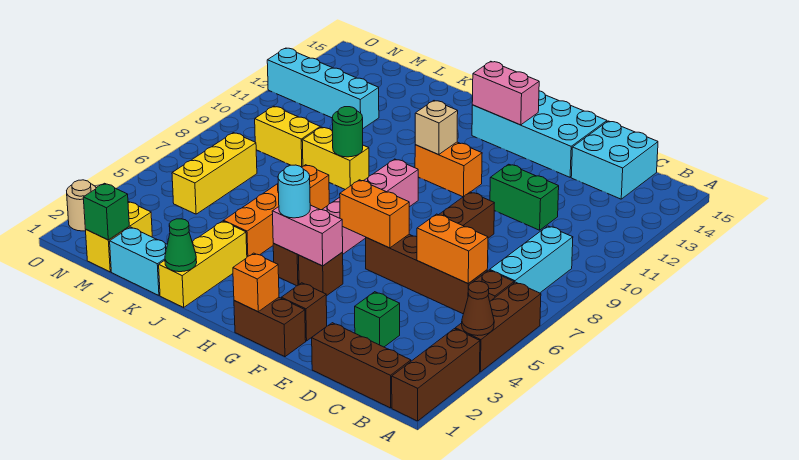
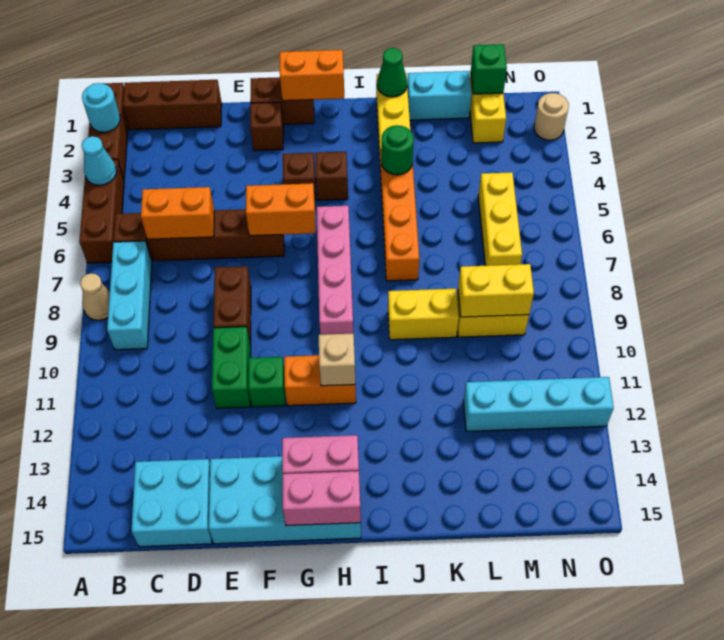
brown 1x1 cone [462,281,494,336] -> cyan 1x1 cone [82,136,117,185]
none -> tan 1x1 cone [80,273,110,320]
green 1x1 brick [355,292,400,347] -> green 1x1 brick moved to [248,357,285,407]
green 1x2 brick [490,164,559,230] -> green 1x2 brick turned to [212,327,251,408]
orange 1x1 brick [233,253,279,312] -> orange 1x2 brick [280,50,344,101]
pink 1x2 brick [272,205,343,266] -> pink 1x2 brick moved to [283,471,361,526]
cyan 1x1 round brick [278,165,310,218] -> cyan 1x1 round brick moved to [82,83,120,132]
green 1x1 round brick [332,107,363,157] -> green 1x1 round brick moved to [381,125,414,175]
none -> yellow 1x2 brick [458,264,534,317]

